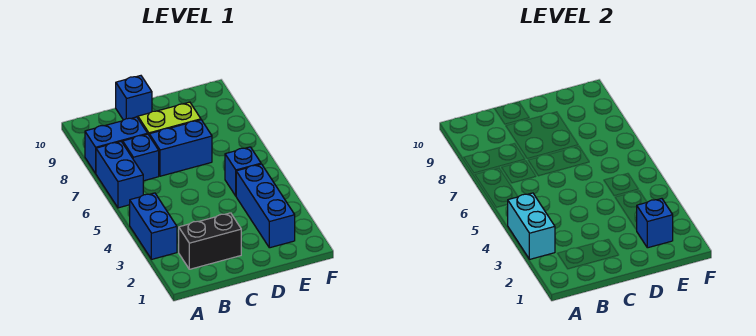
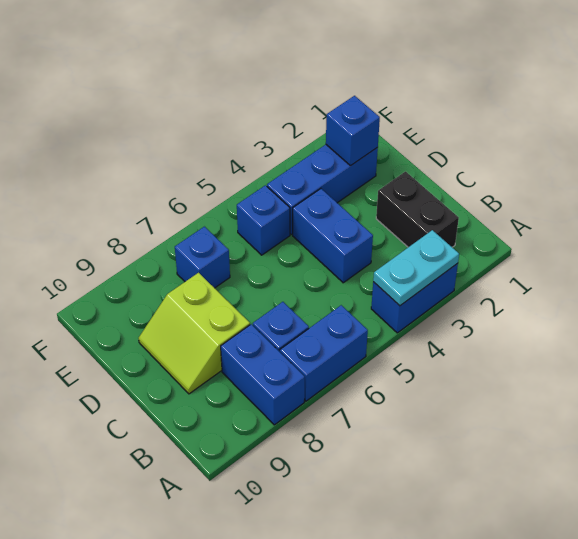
cyan 1x2 brick [507,193,555,259] -> cyan 1x2 plate [373,230,459,306]
blue 1x2 brick [149,120,212,176] -> blue 1x2 brick moved to [293,189,373,283]
blue 1x1 brick [116,76,152,120] -> blue 1x1 brick moved to [175,227,230,288]

